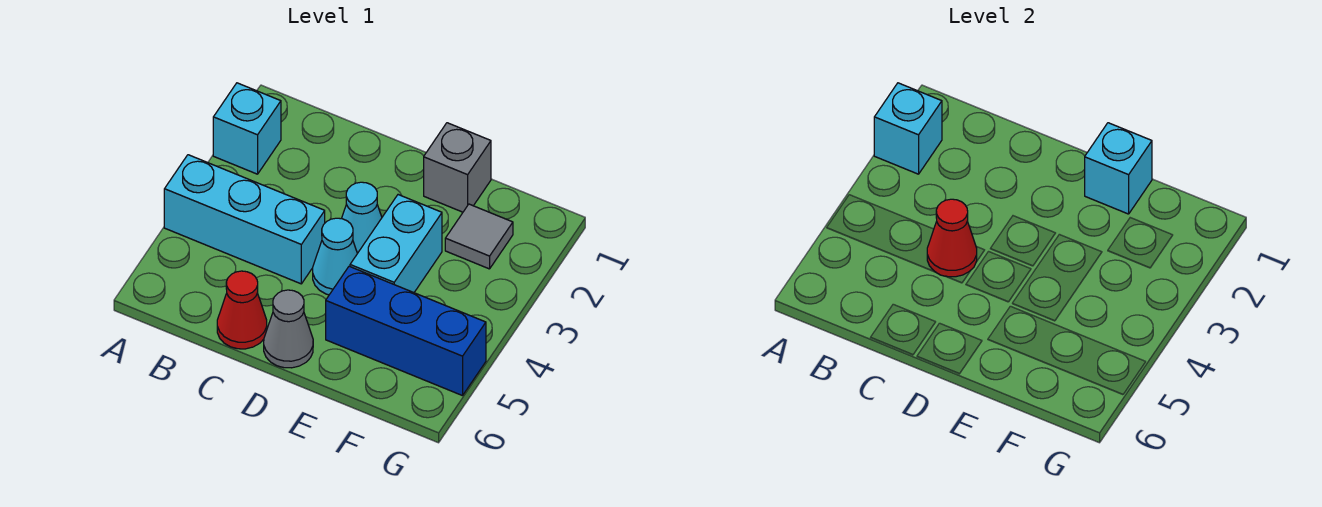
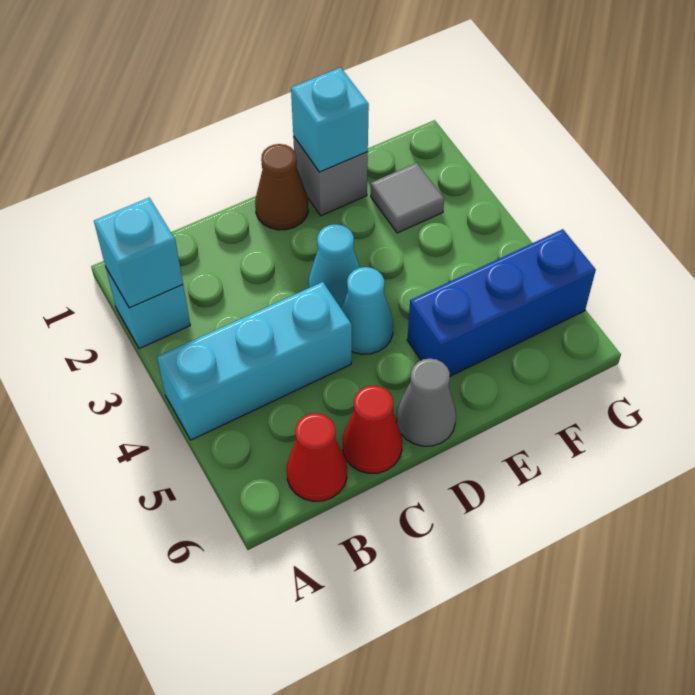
red 1x1 cone [927,199,977,277] -> red 1x1 cone moved to [287,413,347,501]
none -> brown 1x1 cone [255,144,309,230]
cyan 1x2 brick [350,195,442,293] -> none

